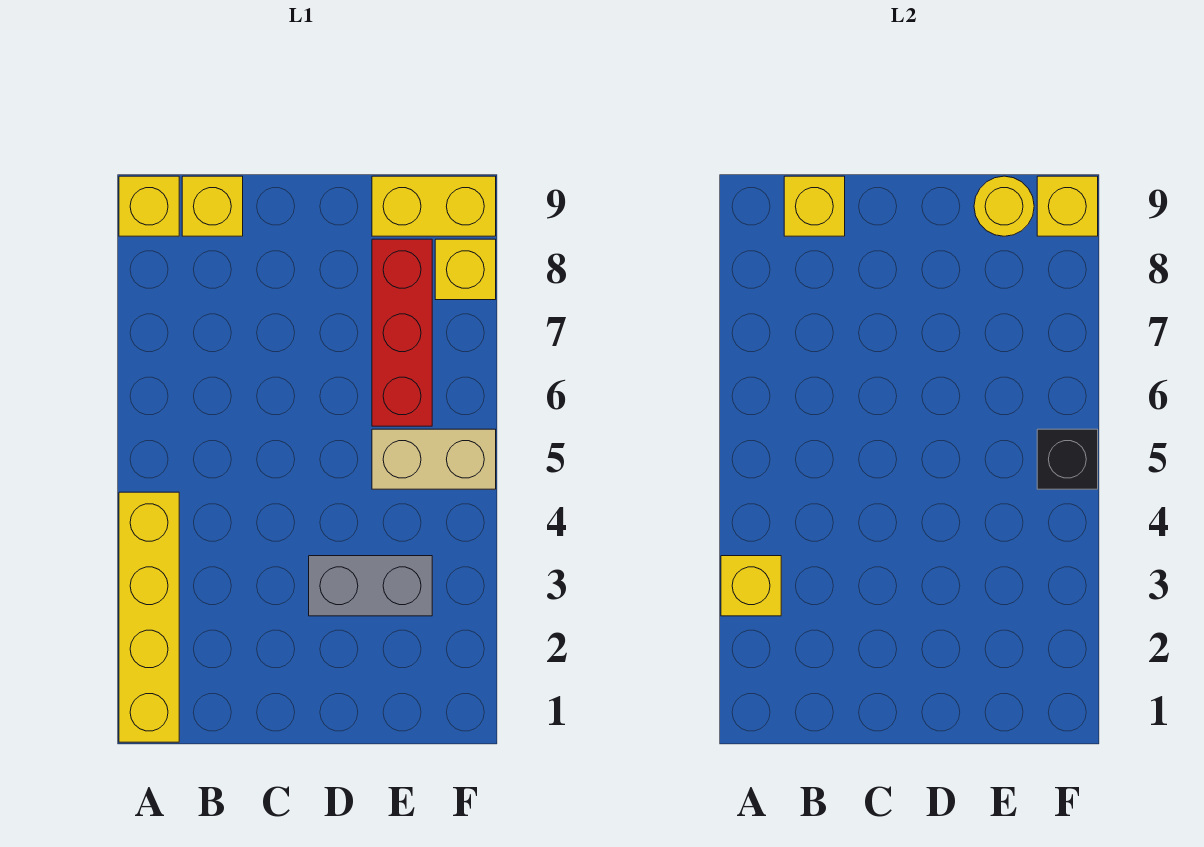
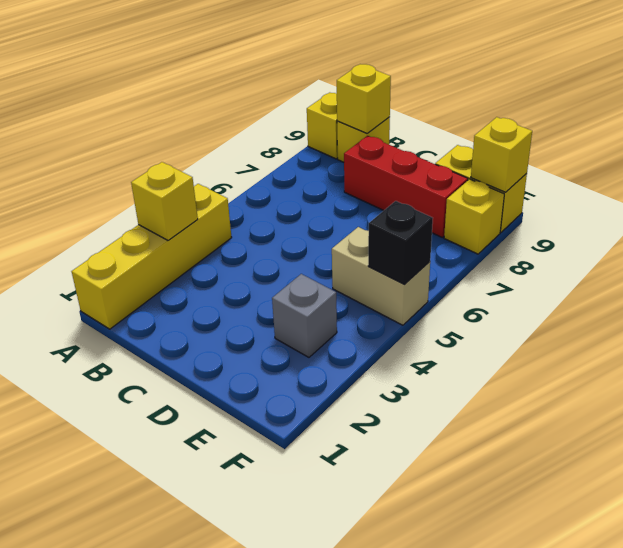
grey 1x2 brick [309,556,432,616] -> grey 1x1 brick [272,274,337,357]
red 1x3 brick [372,239,432,426] -> red 1x3 brick turned to [344,136,468,237]
yellow 1x1 round brick [974,176,1034,236] -> none

